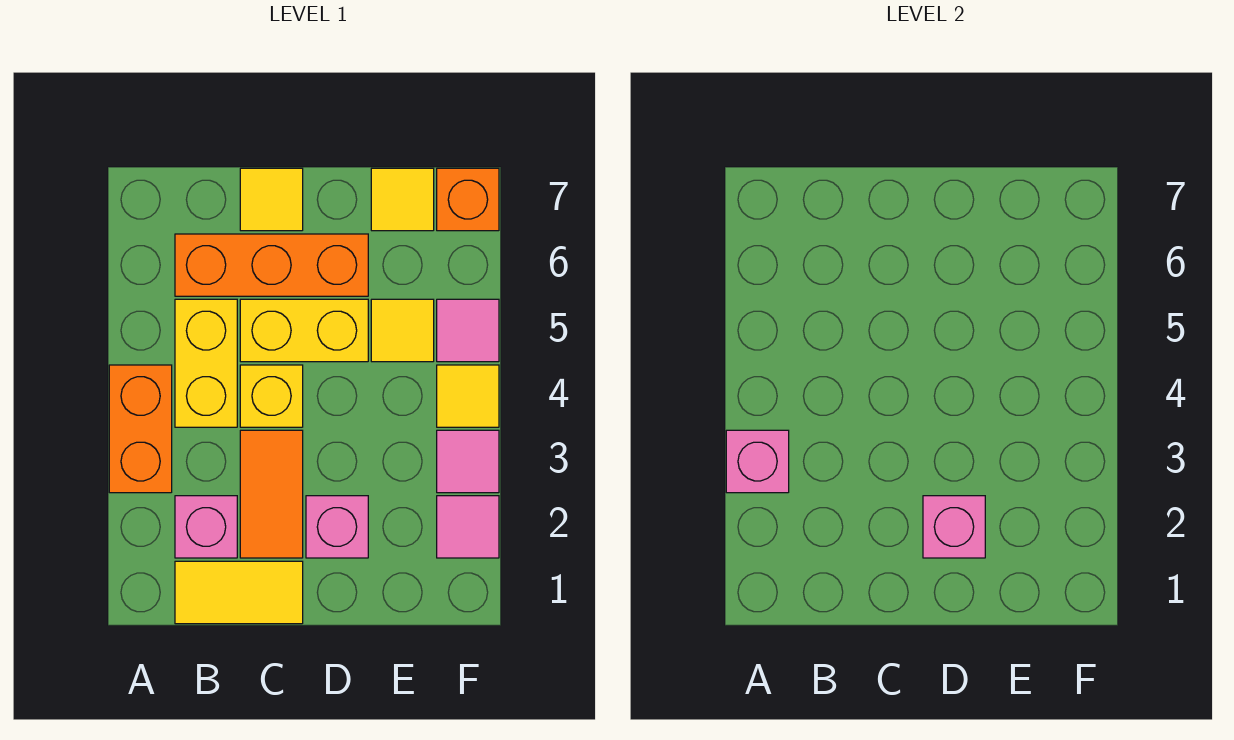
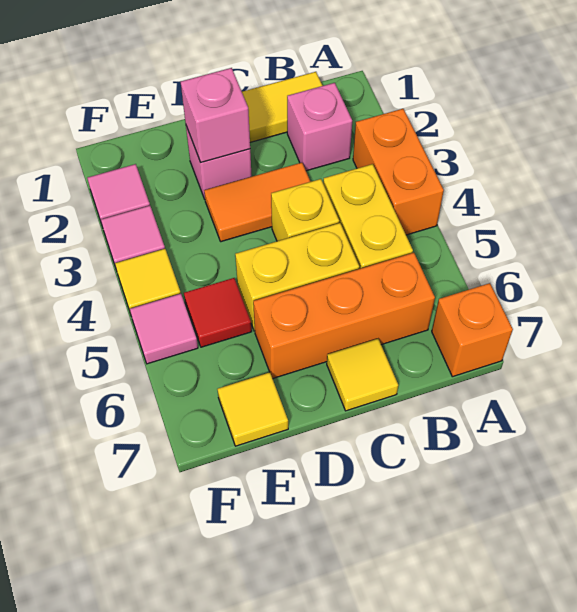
pink 1x1 brick [726,430,789,493] -> none
orange 1x2 tile [240,430,303,558] -> orange 1x2 tile turned to [204,163,310,242]
yellow 1x1 tile [371,299,434,362] -> red 1x1 tile [184,278,252,347]
orange 1x1 brick [437,168,499,231] -> orange 1x1 brick moved to [432,283,513,377]

